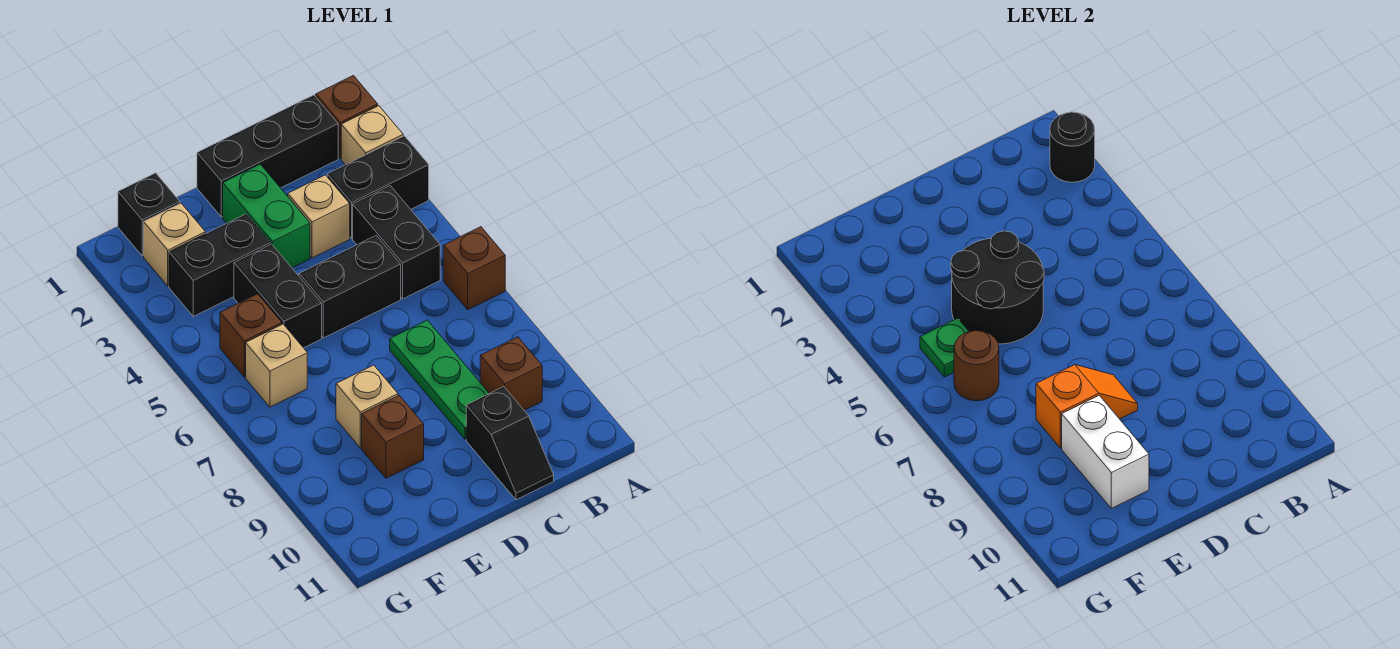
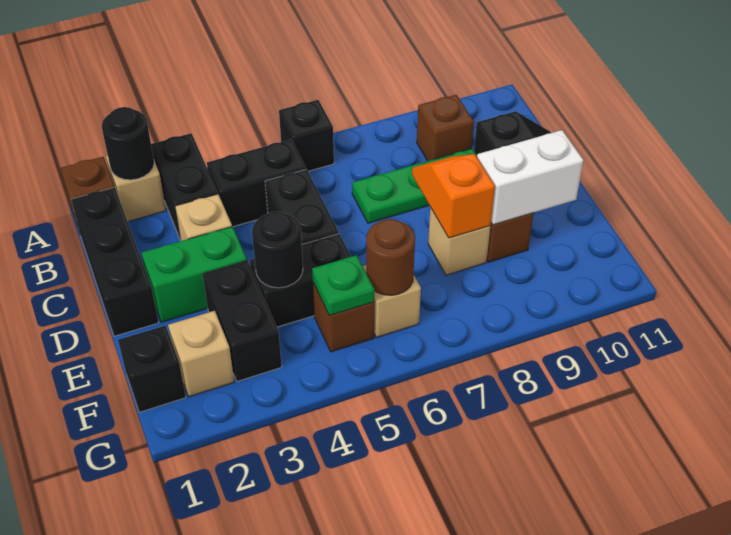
brown 1x1 brick [443,227,505,309] -> black 1x1 brick [279,100,334,171]
black 2x2 round brick [951,231,1044,344] -> black 1x1 round brick [252,212,303,288]

